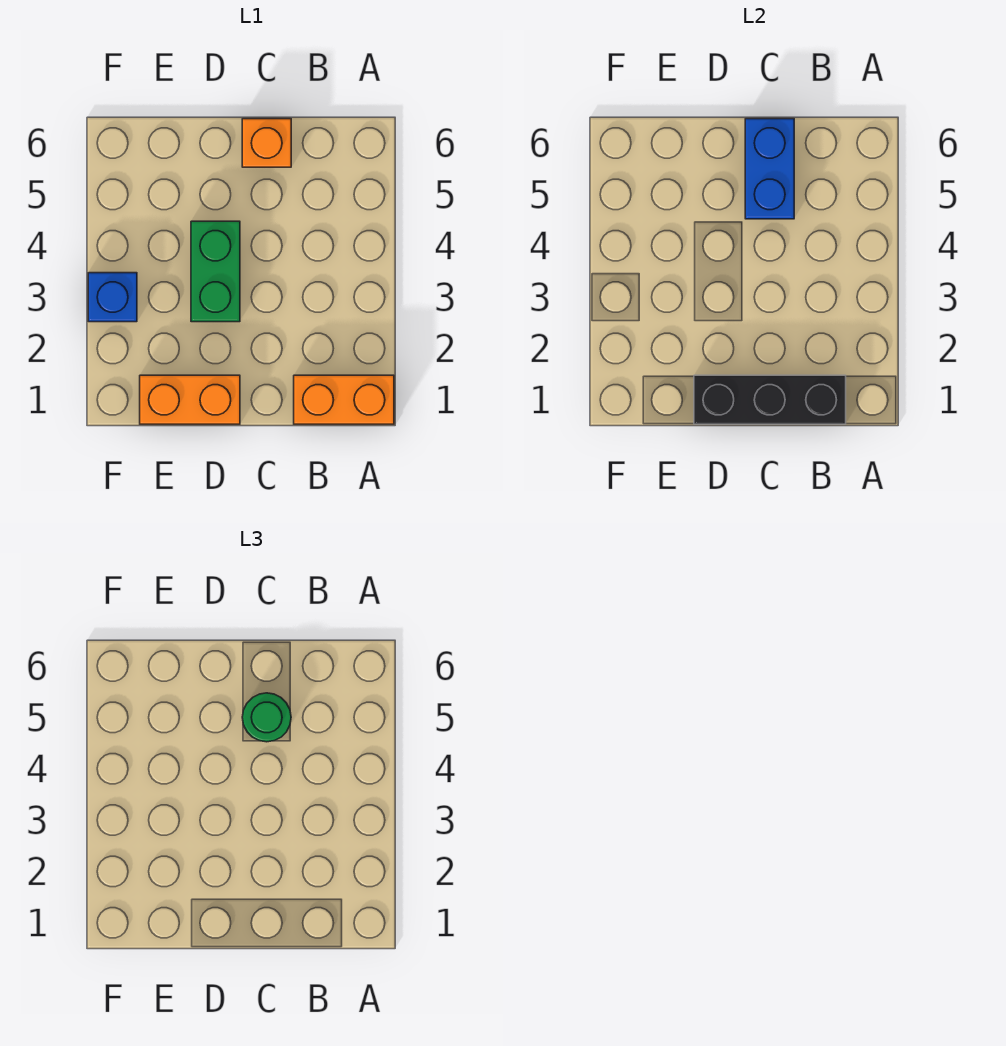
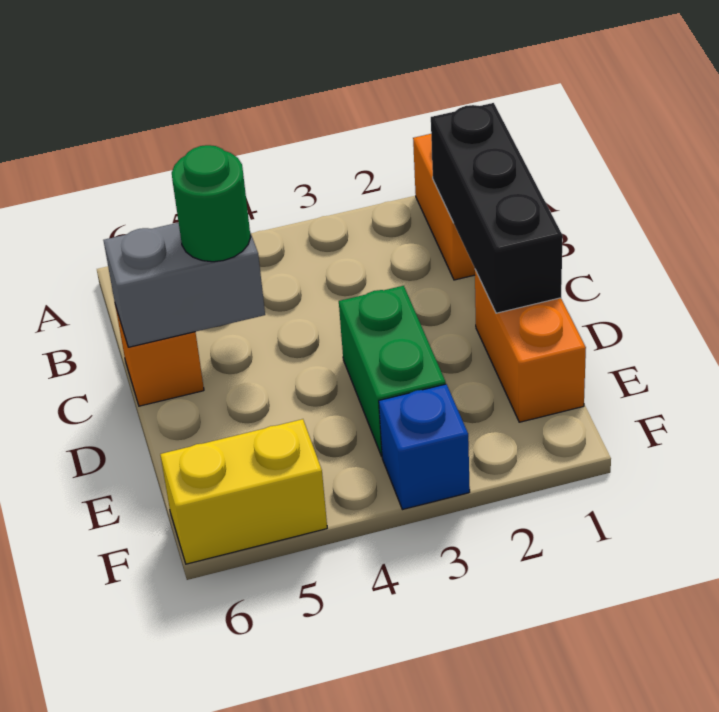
blue 1x2 brick [745,119,794,219] -> grey 1x2 brick [103,223,265,347]
green 1x2 brick [191,221,240,322] -> green 1x2 brick turned to [339,286,446,456]
none -> yellow 1x2 brick [160,419,327,564]

